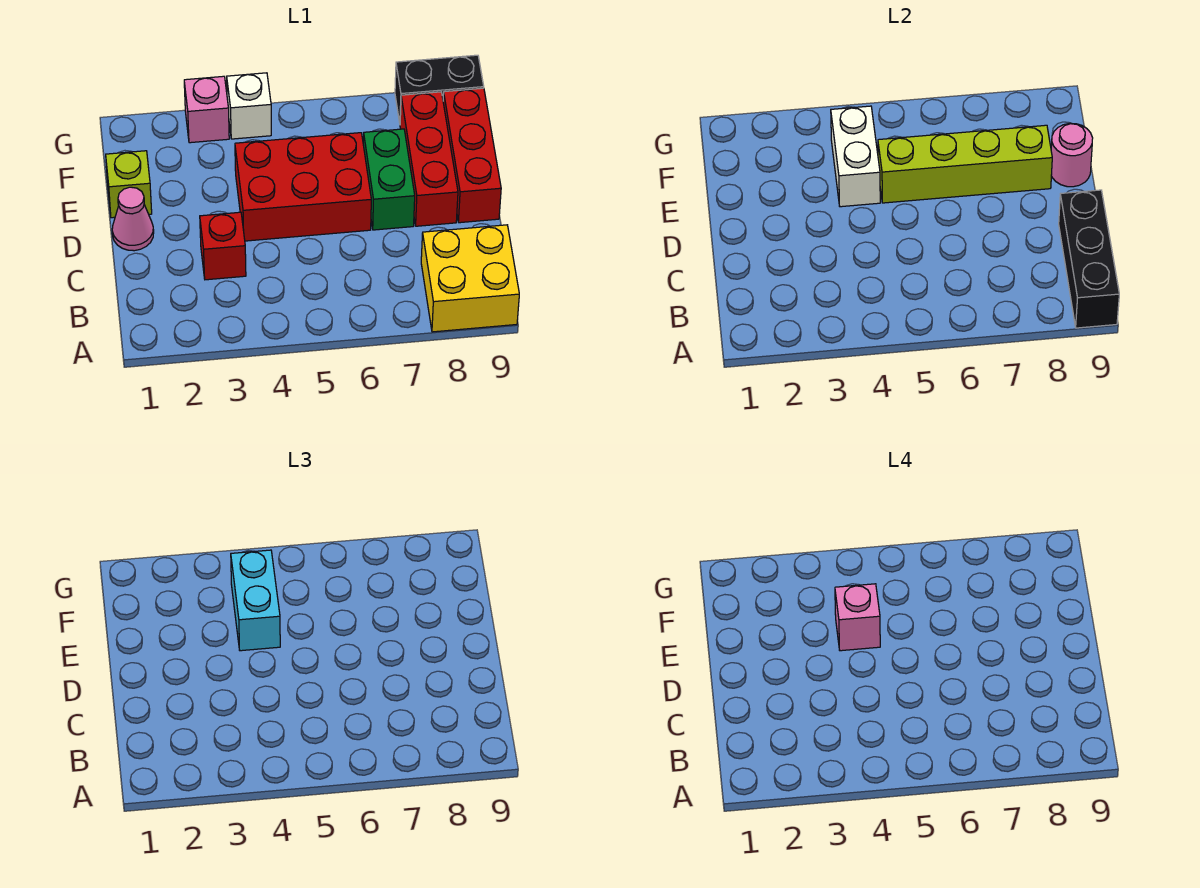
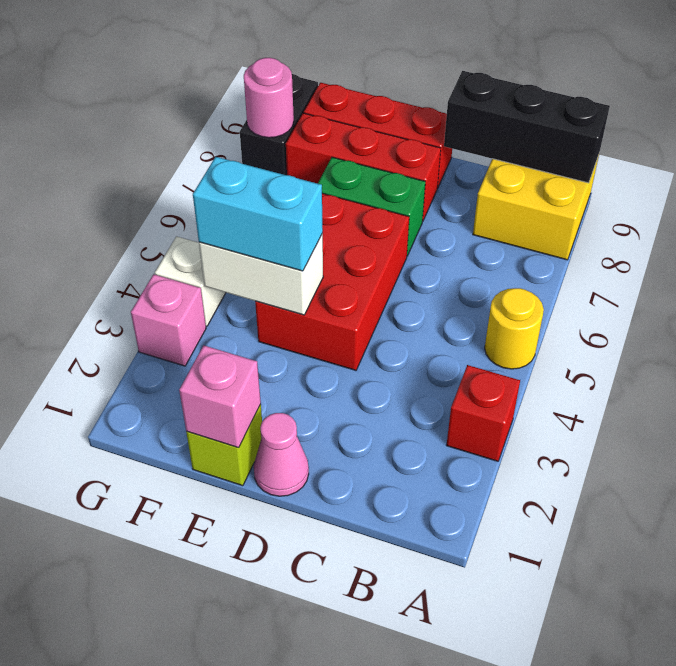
none -> yellow 1x1 round brick [485,288,544,369]
red 1x1 brick [200,212,246,280] -> red 1x1 brick moved to [446,365,520,461]
pink 1x1 brick [835,584,880,651] -> pink 1x1 brick moved to [179,345,261,448]
lime 1x4 brick [878,125,1052,203] -> none
pink 1x1 round brick [1051,123,1093,187] -> pink 1x1 round brick moved to [244,58,294,138]

